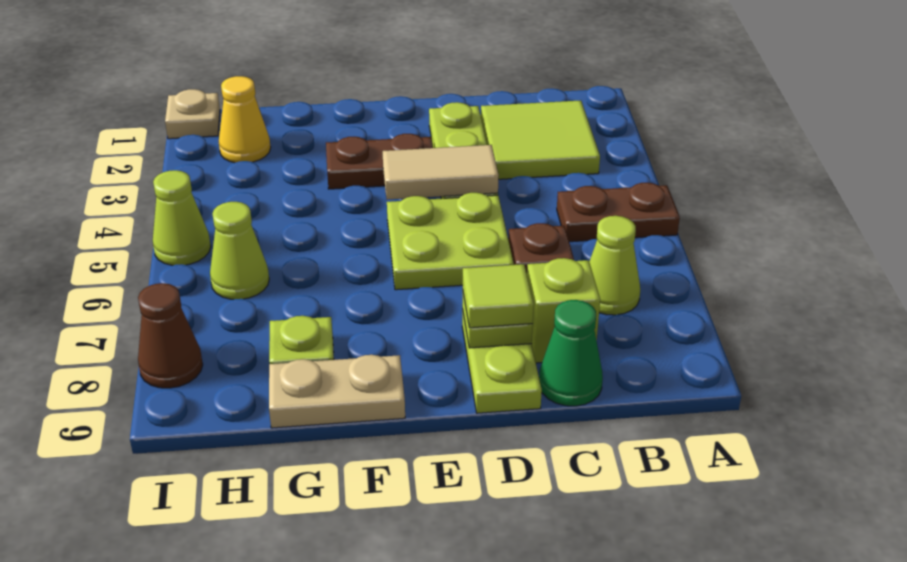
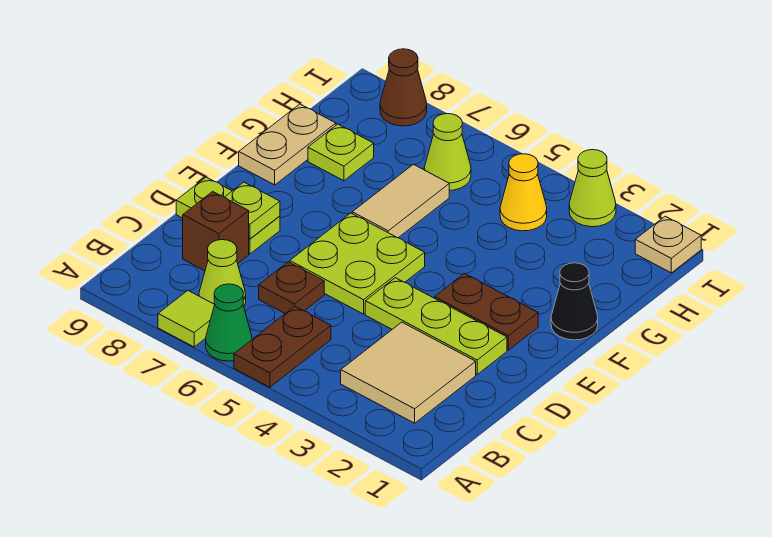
lime 2x2 tile [481,100,600,179] -> tan 2x2 tile [341,322,476,423]
lime 1x1 brick [527,258,600,363] -> brown 1x1 brick [183,192,249,271]
green 1x1 cone [539,300,603,406] -> green 1x1 cone moved to [206,284,252,361]
tan 1x2 tile [383,145,499,200] -> tan 1x2 tile moved to [352,164,449,238]
lime 1x1 tile [463,264,534,328] -> lime 1x1 tile moved to [158,291,215,347]
brown 1x2 plate [326,134,433,189] -> brown 1x2 plate turned to [435,274,538,350]
none -> black 1x1 cone [551,263,598,340]
yellow 1x1 cone [219,76,271,163] -> yellow 1x1 cone moved to [500,154,547,231]
lime 1x1 cone [153,170,211,265] -> lime 1x1 cone moved to [569,150,616,227]

